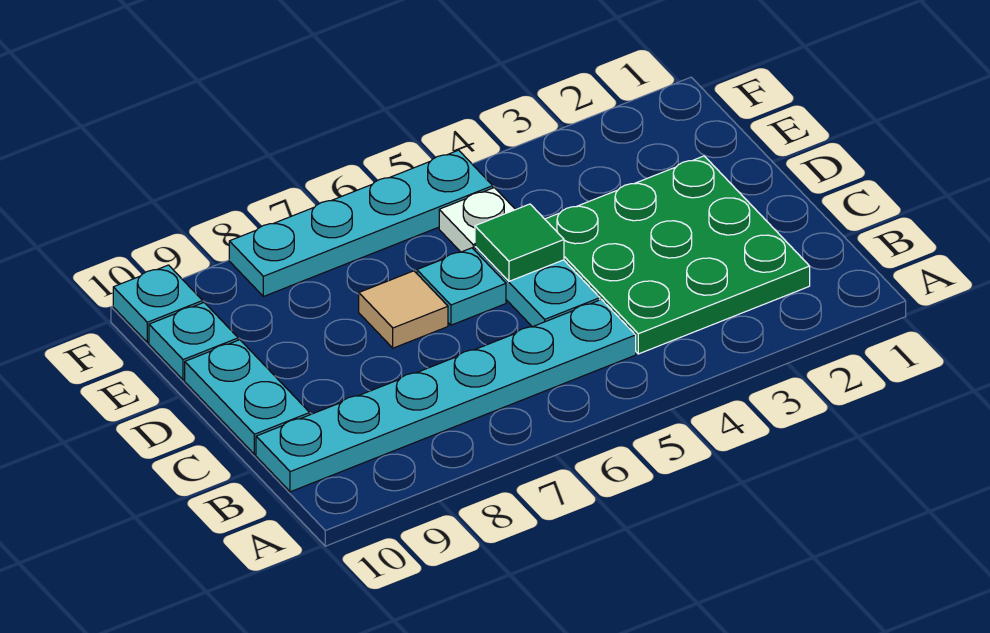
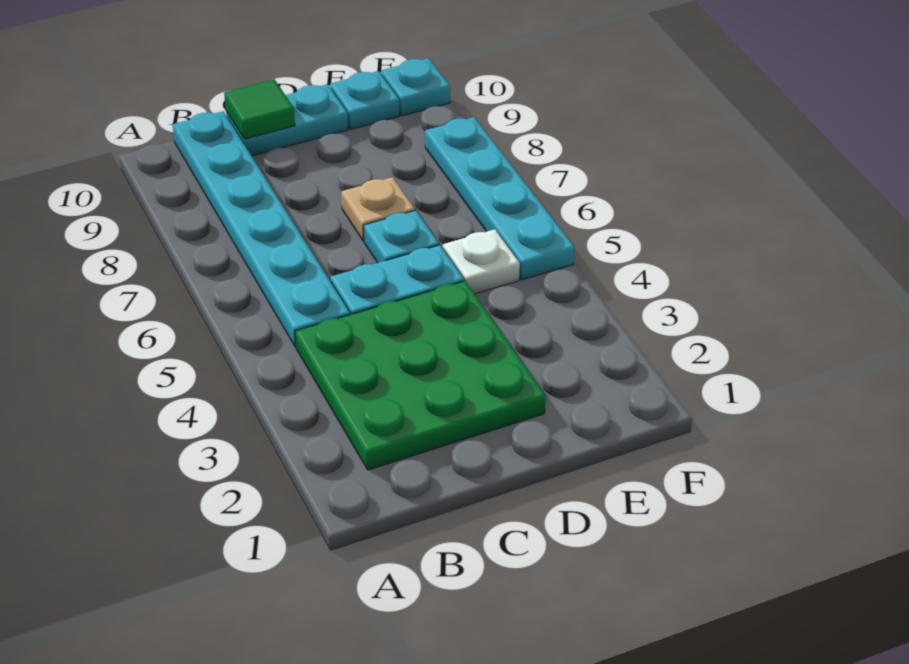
green 1x1 tile [475,204,564,281] -> green 1x1 tile moved to [224,79,295,139]
tan 1x1 tile [359,271,448,348] -> tan 1x1 plate [341,177,415,241]

